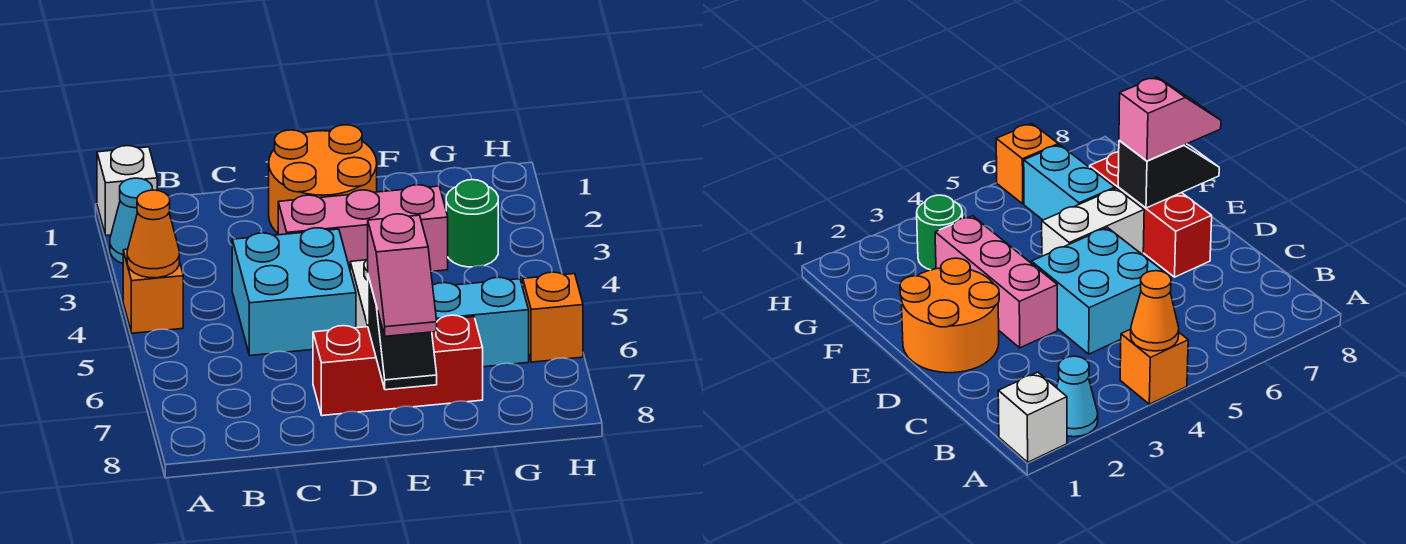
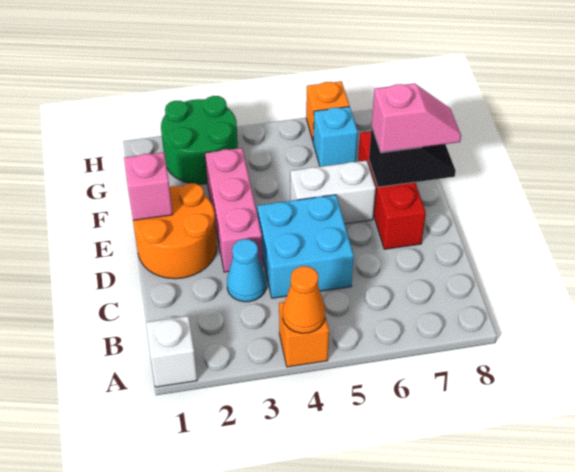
cyan 1x1 cone [110,178,152,264] -> cyan 1x1 cone moved to [227,239,266,302]
none -> pink 1x1 brick [124,152,173,220]
cyan 1x2 brick [433,277,529,367] -> cyan 1x1 brick [313,107,358,167]
green 1x1 round brick [446,180,498,267] -> green 2x2 round brick [161,96,238,184]

